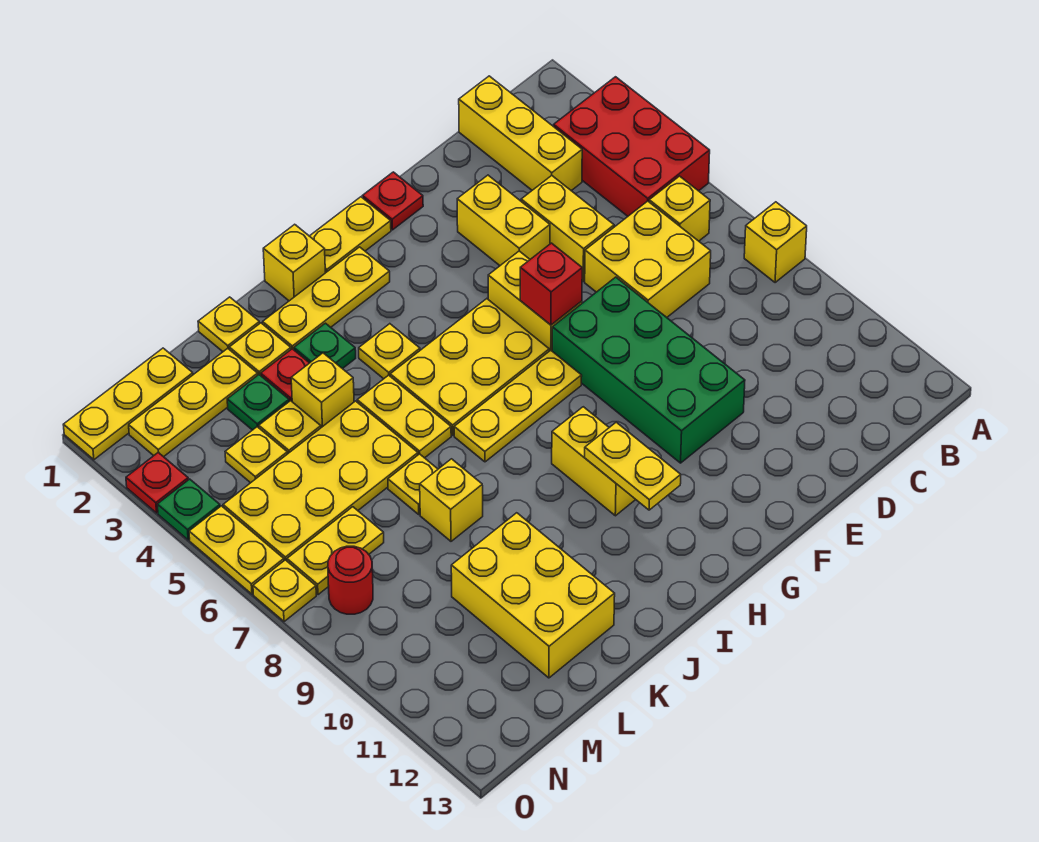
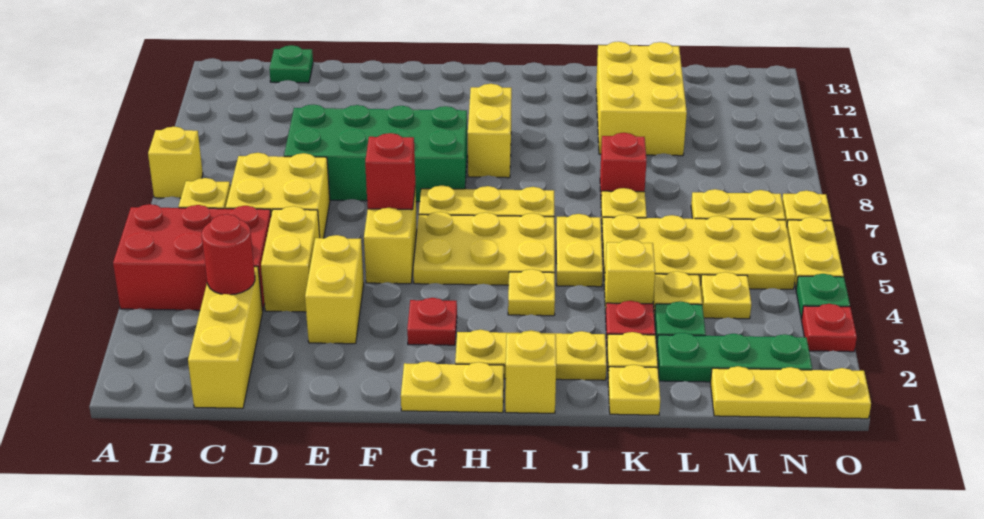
red 2x3 brick [554,77,710,216] -> red 2x3 brick turned to [113,204,271,311]
green 2x4 brick [552,277,745,463] -> green 2x4 brick turned to [284,104,467,202]
red 1x1 plate [363,172,423,230] -> red 1x1 plate moved to [407,298,457,345]
yellow 1x2 plate [585,422,681,510] -> none
green 1x1 plate [294,323,356,369] -> green 1x1 plate moved to [269,45,313,83]
yellow 1x1 brick [420,459,483,541] -> red 1x1 brick [600,133,647,195]
yellow 1x3 plate [129,348,258,457] -> green 1x3 plate [657,333,812,382]
red 1x1 round brick [328,546,373,614] -> red 1x1 round brick moved to [202,214,255,295]

